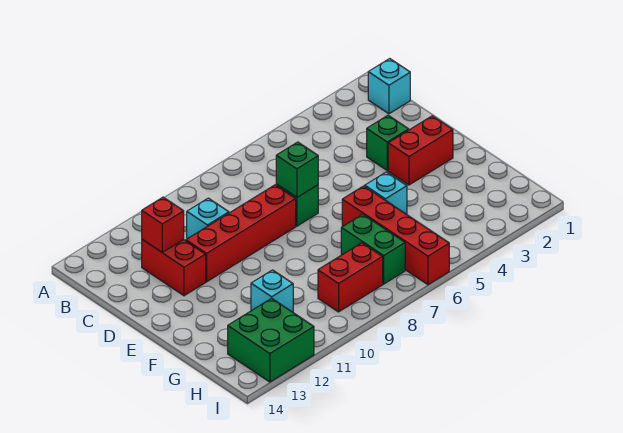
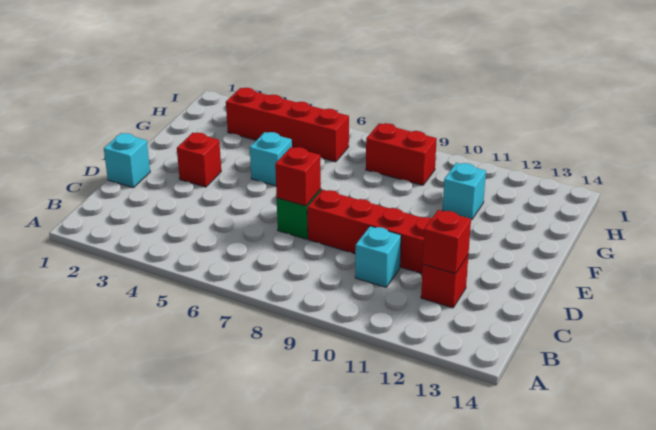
cyan 1x1 brick [368,59,410,114] -> cyan 1x1 brick moved to [104,133,150,188]
red 1x2 brick [142,240,206,296] -> red 1x1 brick [421,256,468,308]
green 1x1 brick [367,115,409,170] -> none
green 1x1 brick [276,142,318,197] -> red 1x1 brick [275,147,321,206]
red 1x2 brick [388,116,453,185] -> red 1x1 brick [177,133,221,187]
red 1x4 brick [342,186,449,285] -> red 1x4 brick turned to [226,88,349,162]
green 1x2 brick [341,214,405,284] -> none
green 2x2 brick [228,298,314,382] -> none

